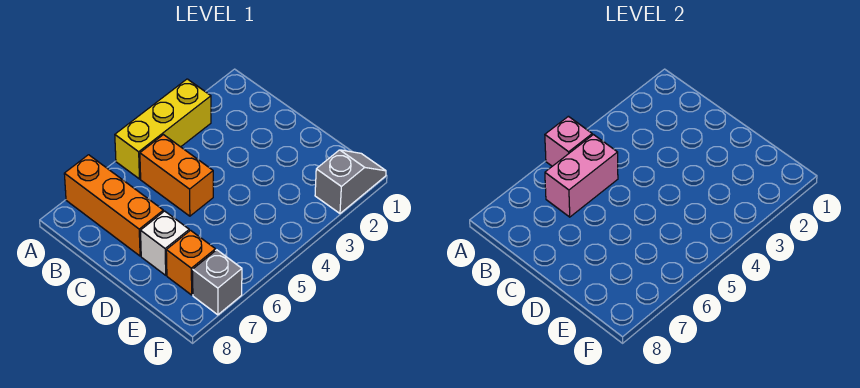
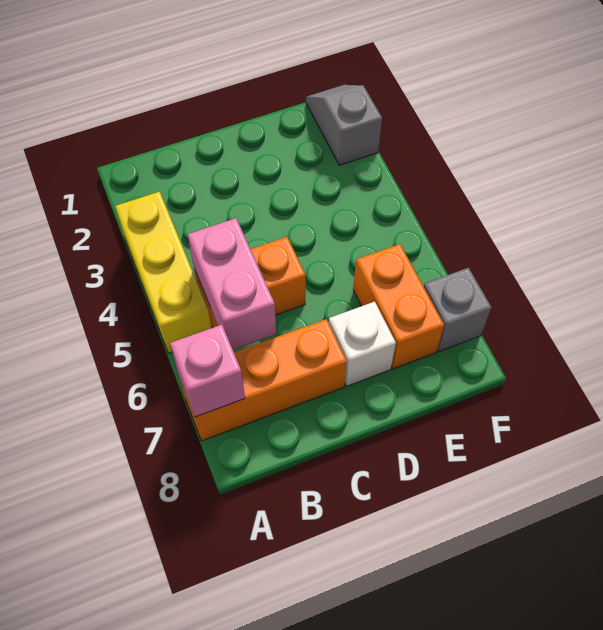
pink 1x1 brick [545,116,592,166] -> pink 1x1 brick moved to [170,325,245,417]
orange 1x1 brick [166,230,215,295] -> orange 1x2 brick [353,244,444,369]

